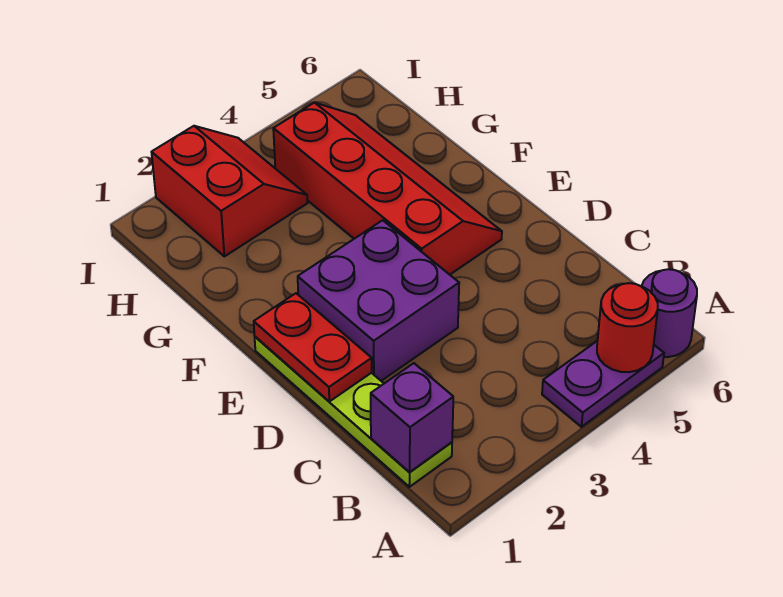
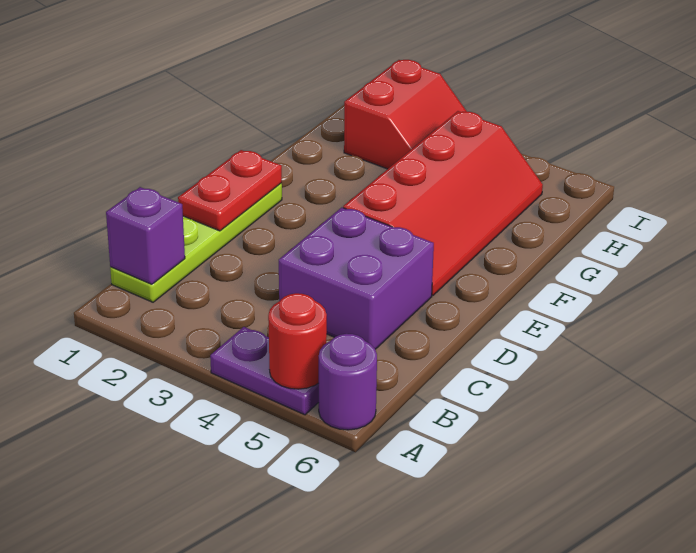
purple 2x2 brick [298,220,459,381] -> purple 2x2 brick moved to [279,207,434,349]

